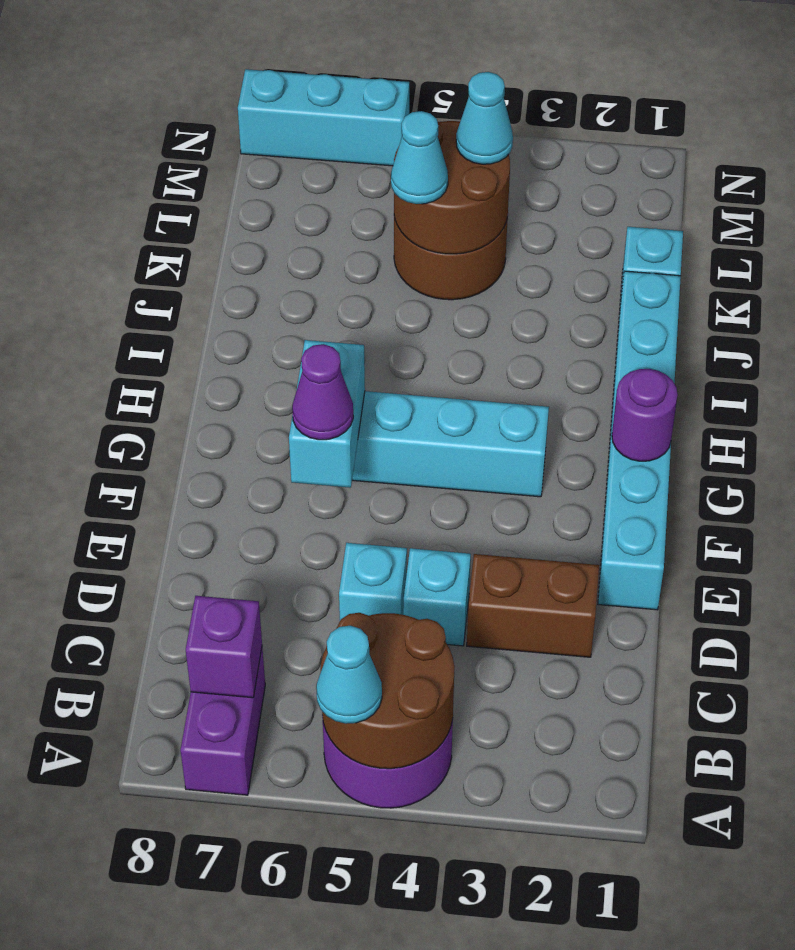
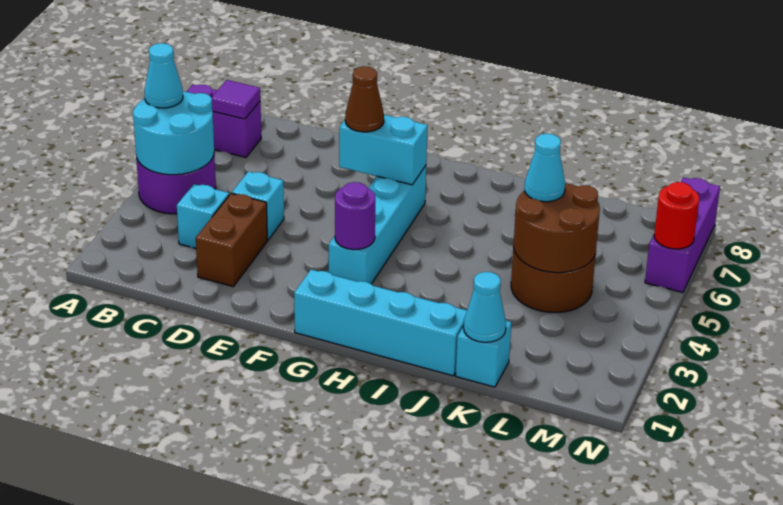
brown 2x2 round brick [321,613,454,769] -> cyan 2x2 round brick [133,91,214,175]
purple 1x1 brick [186,596,262,698] -> purple 1x1 tile [212,80,260,119]
cyan 1x1 brick [339,543,407,620] -> cyan 1x1 brick moved to [177,184,229,248]
cyan 1x6 brick [598,271,681,610] -> cyan 1x4 brick [294,270,467,376]
purple 1x1 cone [292,344,353,440] -> brown 1x1 cone [345,66,384,132]
purple 1x1 round brick [612,369,678,461] -> purple 1x1 round brick moved to [335,182,375,250]
cyan 1x1 cone [456,72,513,164] -> cyan 1x1 cone moved to [464,272,506,342]
cyan 1x3 brick [238,69,409,166] -> purple 1x3 brick [645,177,720,292]
none -> red 1x1 round brick [654,182,699,249]

